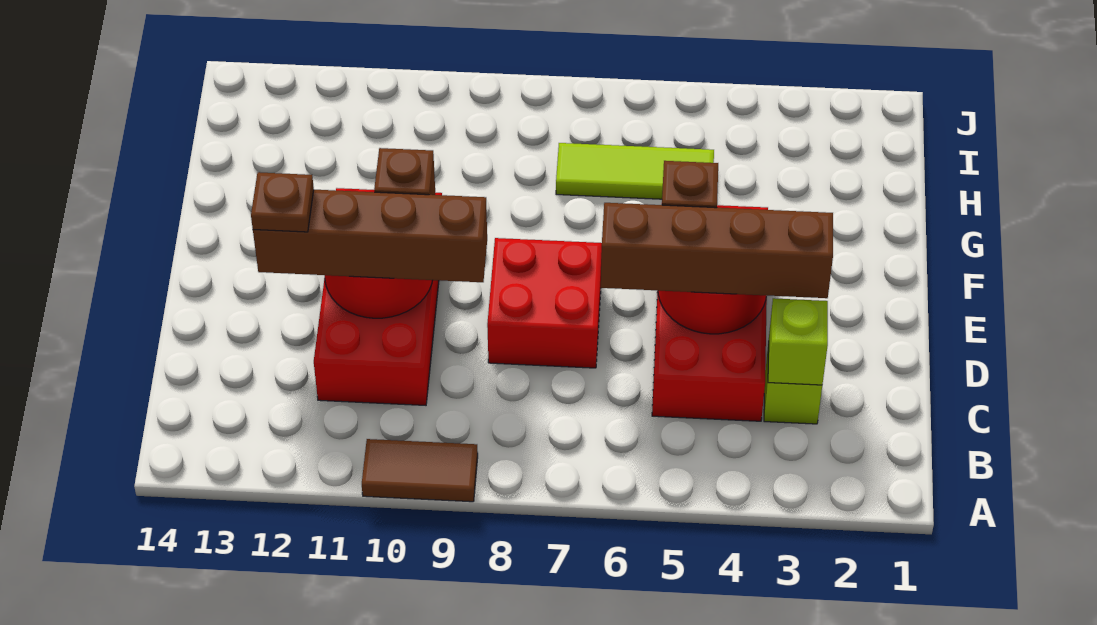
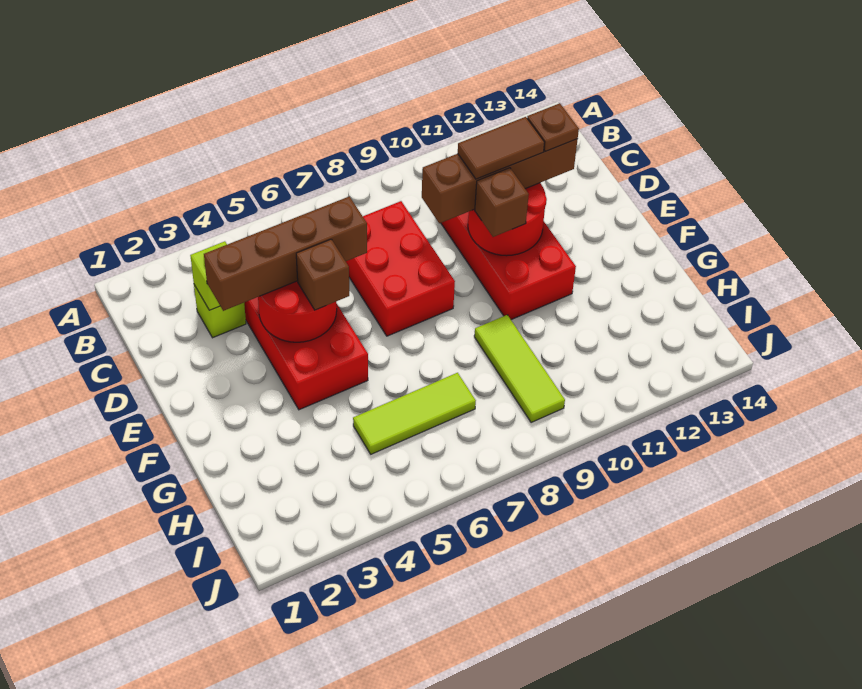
brown 1x2 tile [362,439,478,502] -> brown 1x2 tile moved to [458,117,545,179]
red 2x2 brick [487,238,602,368] -> red 2x3 brick [346,201,455,336]
none -> lime 1x3 tile [474,315,565,423]

